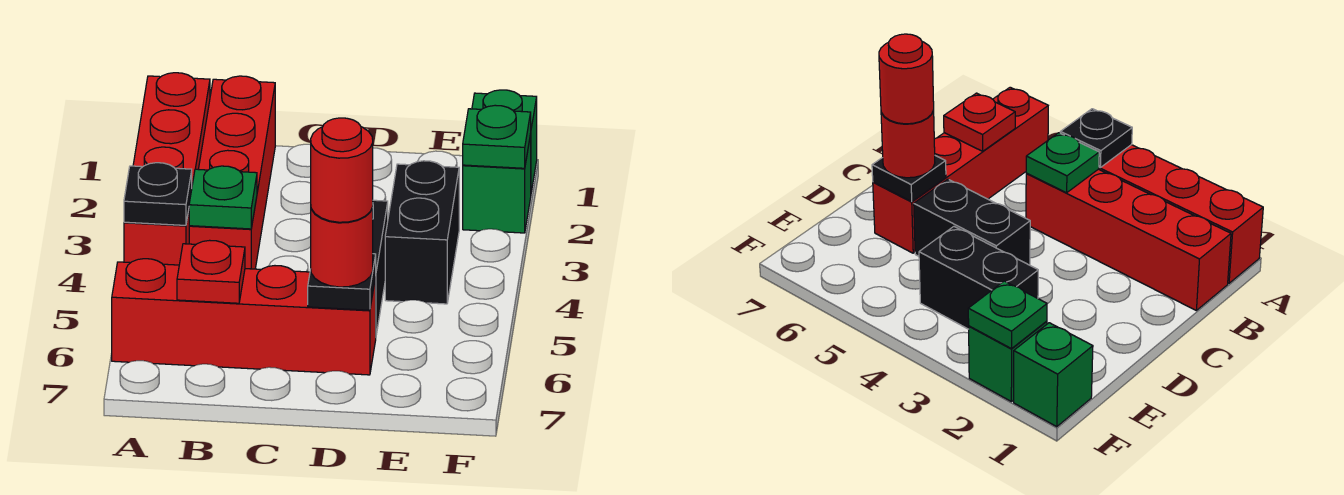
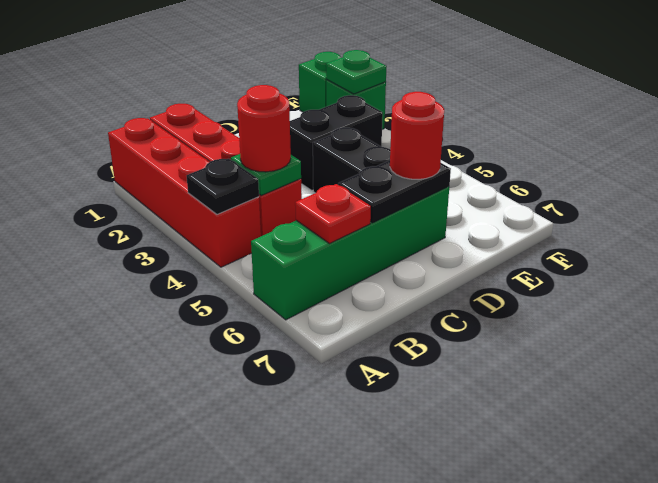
red 1x4 brick [112,259,376,375] -> green 1x4 brick [251,186,449,320]
black 1x1 plate [308,254,376,310] -> black 1x2 plate [338,160,451,223]
red 1x1 round brick [311,118,373,222] -> red 1x1 round brick moved to [237,85,291,172]
black 1x2 brick [385,161,459,304] -> black 1x2 brick turned to [290,95,383,190]

